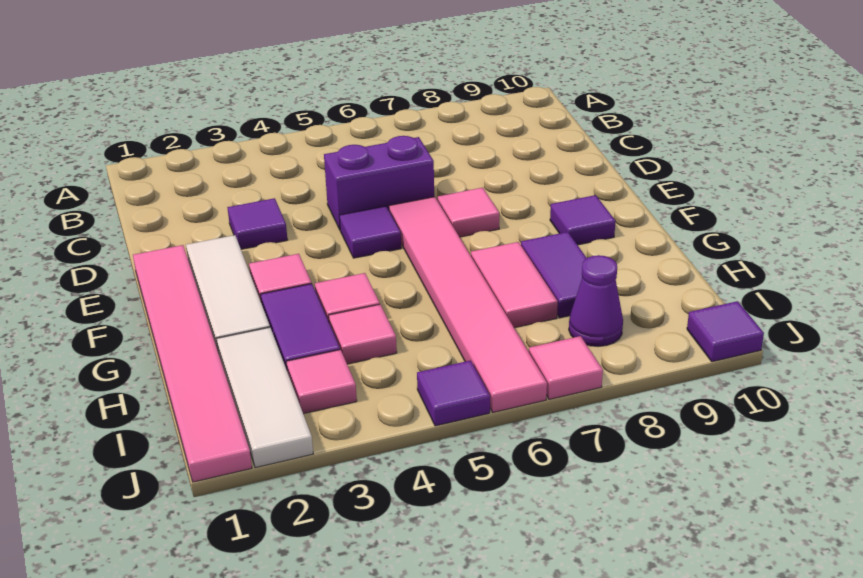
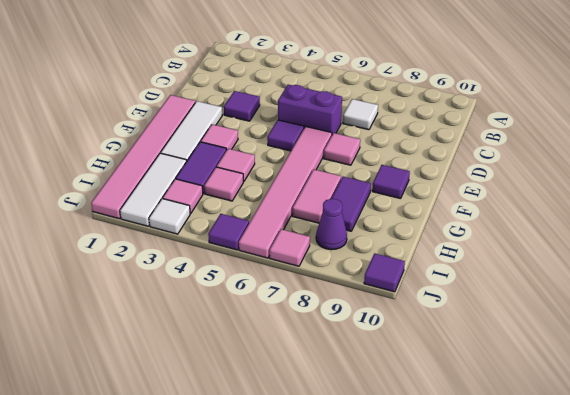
none -> white 1x1 tile [343,99,378,130]
none -> white 1x1 tile [149,198,190,234]

